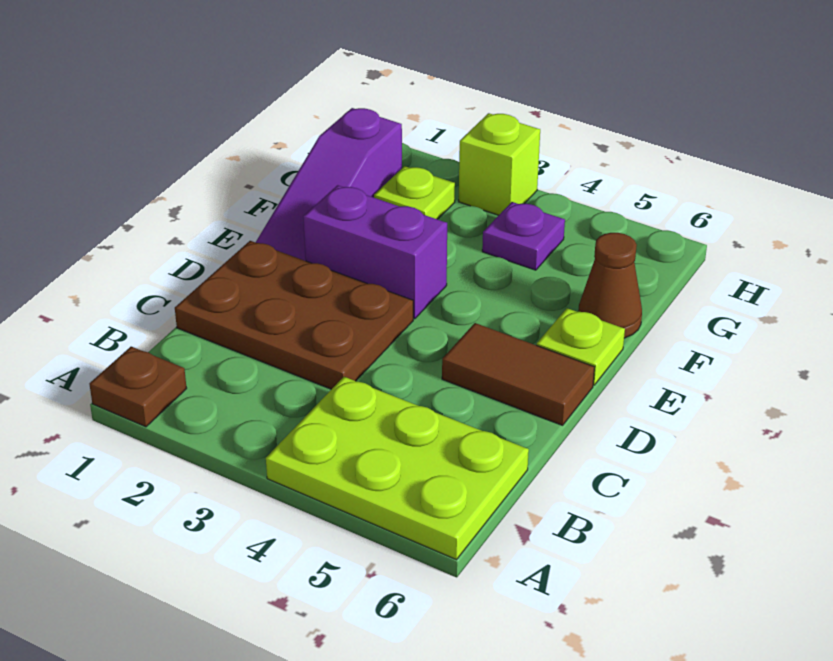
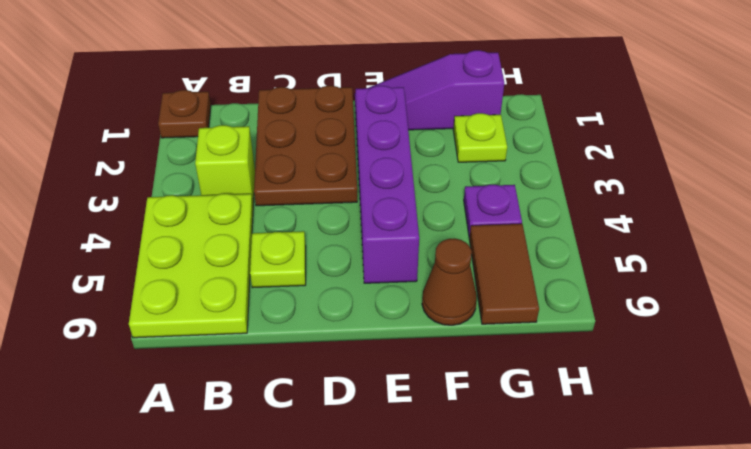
brown 1x2 tile [442,323,594,425] -> brown 1x2 tile moved to [469,224,539,324]
purple 1x2 brick [303,185,447,319] -> purple 1x4 brick [356,86,419,283]
lime 1x1 plate [537,308,625,385] -> lime 1x1 plate moved to [250,231,306,288]
lime 1x1 brick [459,113,540,215] -> lime 1x1 brick moved to [195,125,255,203]

